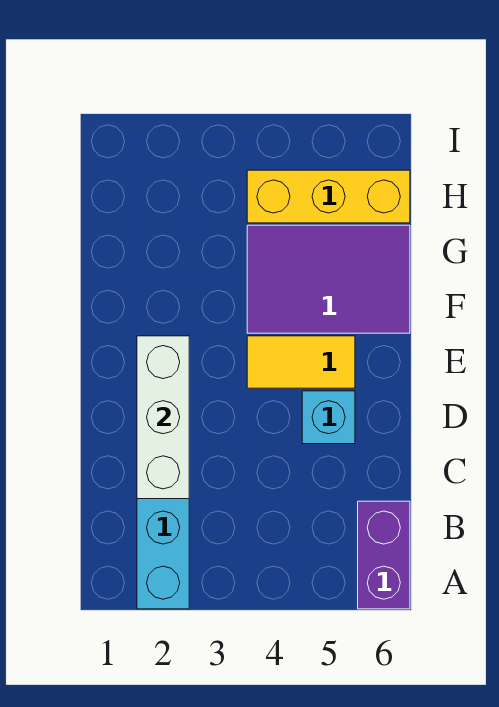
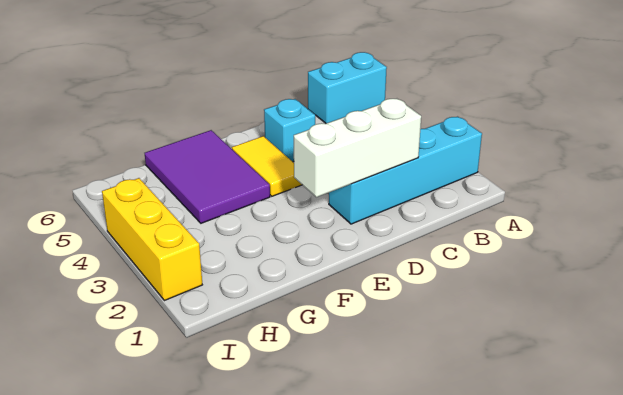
purple 1x2 brick [358,501,410,609] -> cyan 1x2 brick [308,52,387,124]
yellow 1x3 brick [247,170,410,223] -> yellow 1x3 brick moved to [102,178,202,301]

